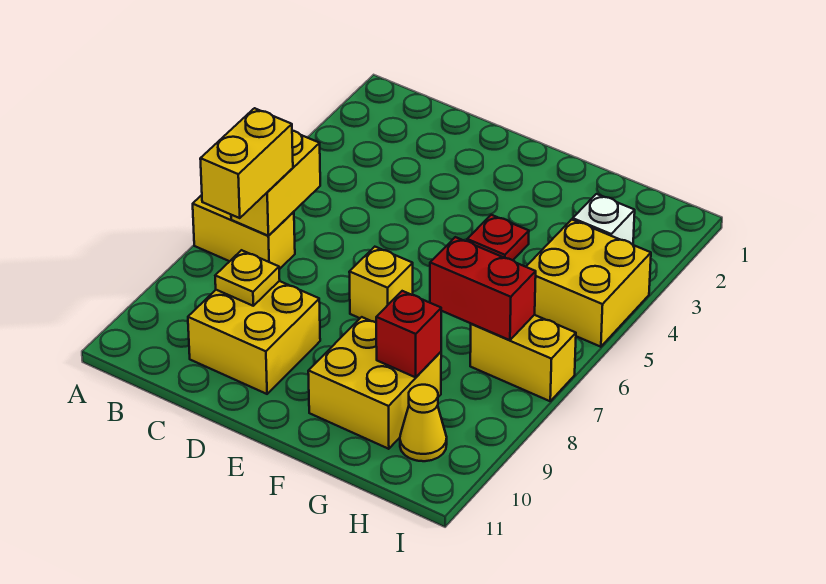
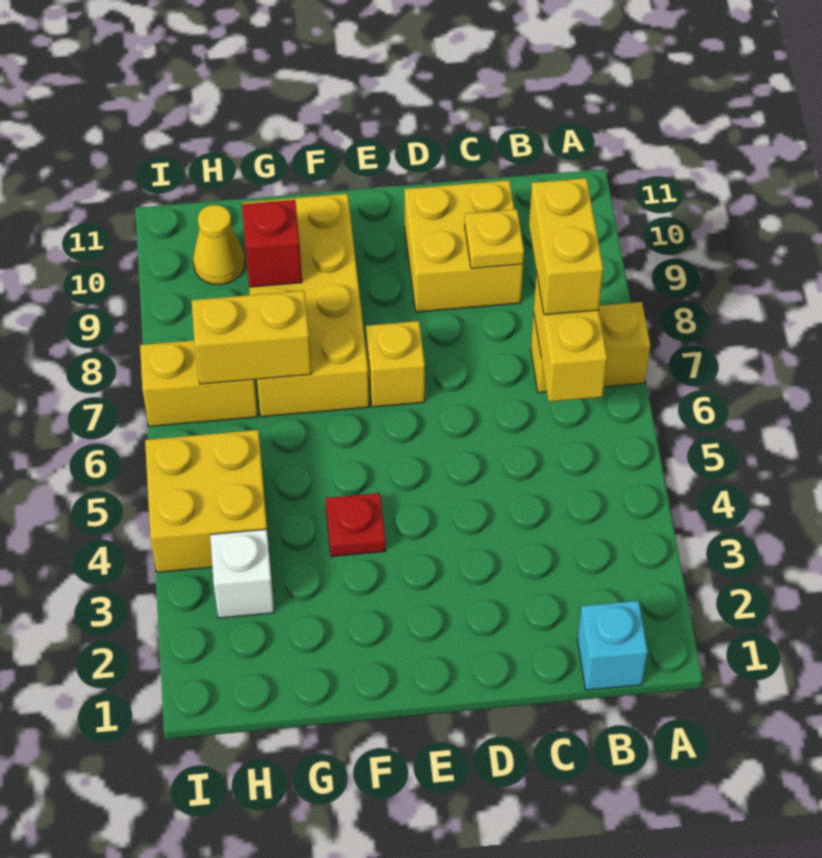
none -> cyan 1x1 brick [577,601,648,690]
yellow 2x2 brick [308,317,441,449] -> yellow 2x4 brick [242,194,369,417]
red 1x2 brick [430,237,536,340] -> yellow 1x2 brick [192,291,311,384]

